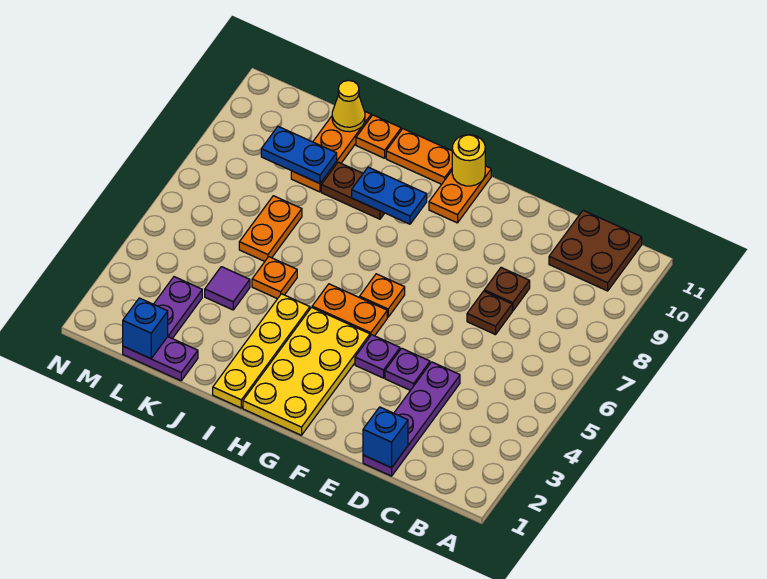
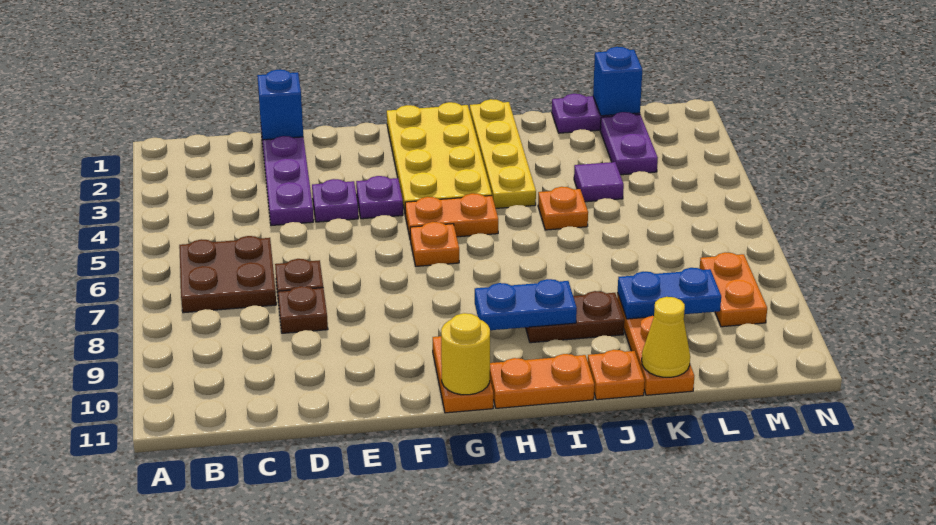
brown 2x2 plate [549,210,642,291] -> brown 2x2 plate moved to [179,236,276,313]
orange 1x2 plate [239,196,302,261] -> orange 1x2 plate moved to [700,252,767,327]

